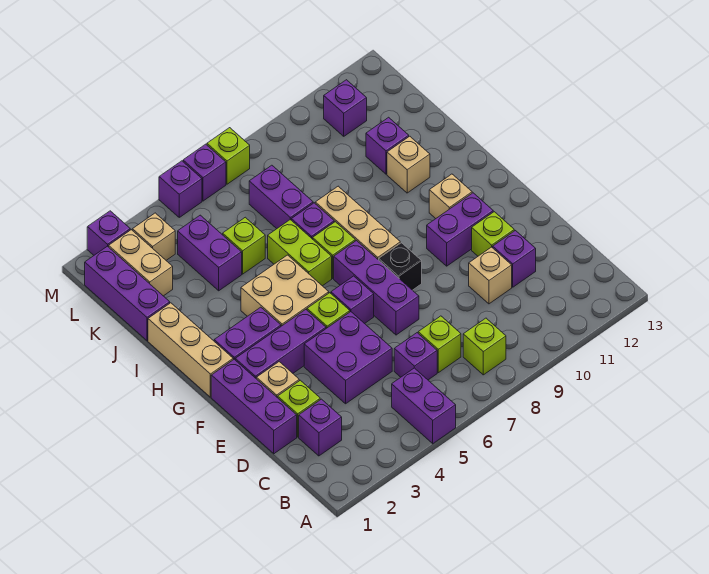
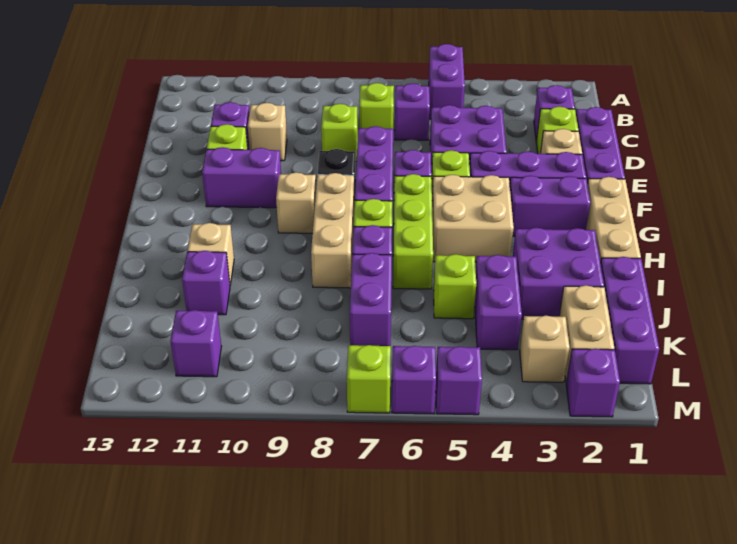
lime 1x1 brick [463,318,506,375] -> lime 1x1 brick moved to [321,104,358,162]
tan 1x1 brick [429,174,472,219] -> tan 1x1 brick moved to [276,172,316,233]
lime 1x2 brick [268,220,332,286] -> lime 1x3 brick [393,174,433,289]
none -> purple 2x2 brick [513,228,604,319]

